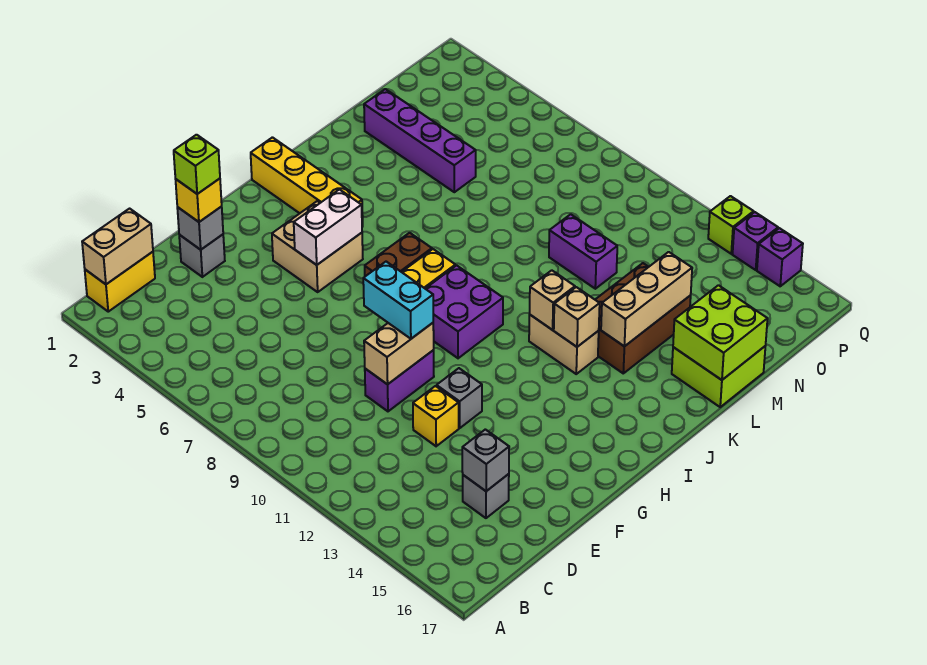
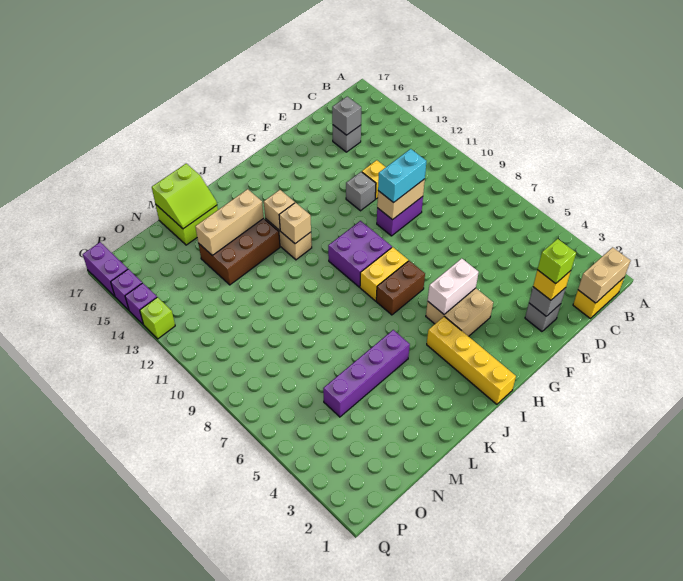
cyan 1x2 brick [363,262,433,339] -> cyan 1x2 brick turned to [378,149,426,203]
lime 2x2 brick [673,285,768,380] -> lime 2x2 slope [152,164,217,229]
purple 1x4 brick [364,89,476,192] -> purple 1x4 brick turned to [323,330,410,417]
purple 1x2 brick [549,214,617,289] -> purple 1x2 brick moved to [83,242,128,296]

